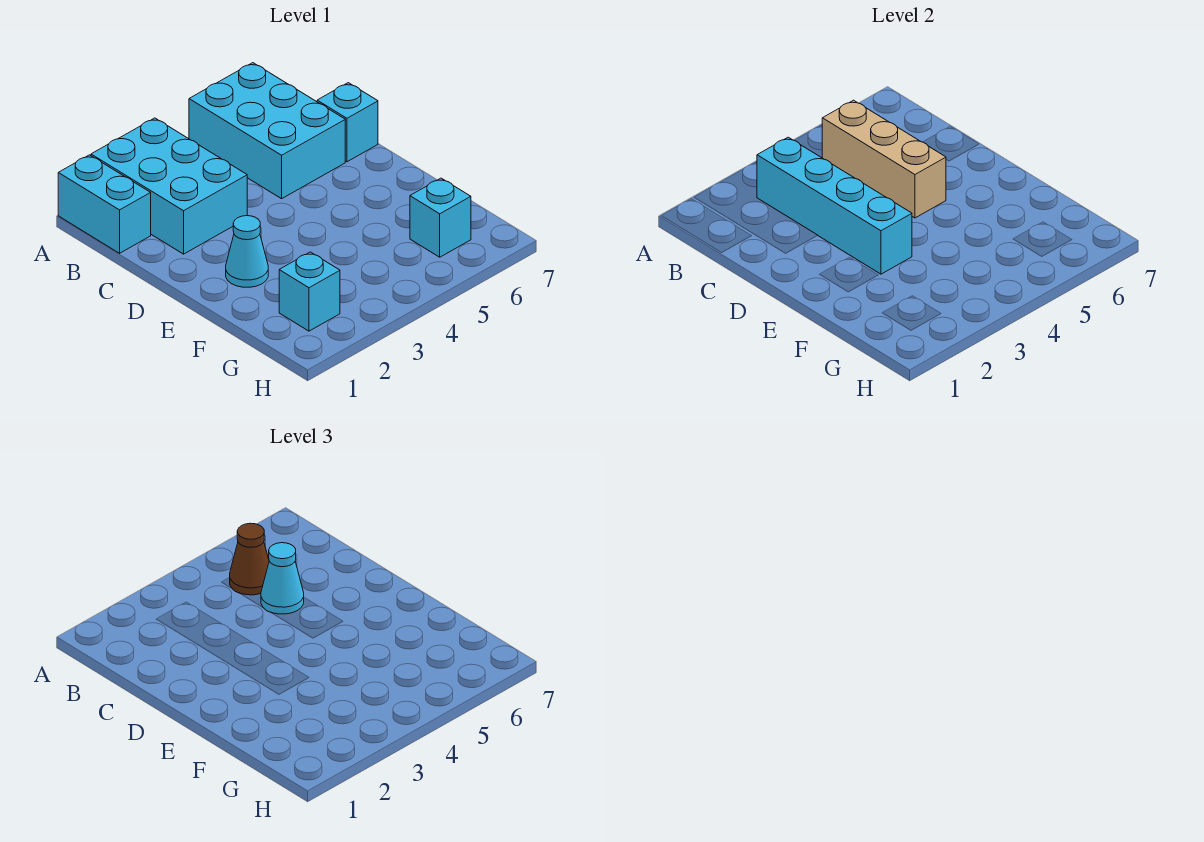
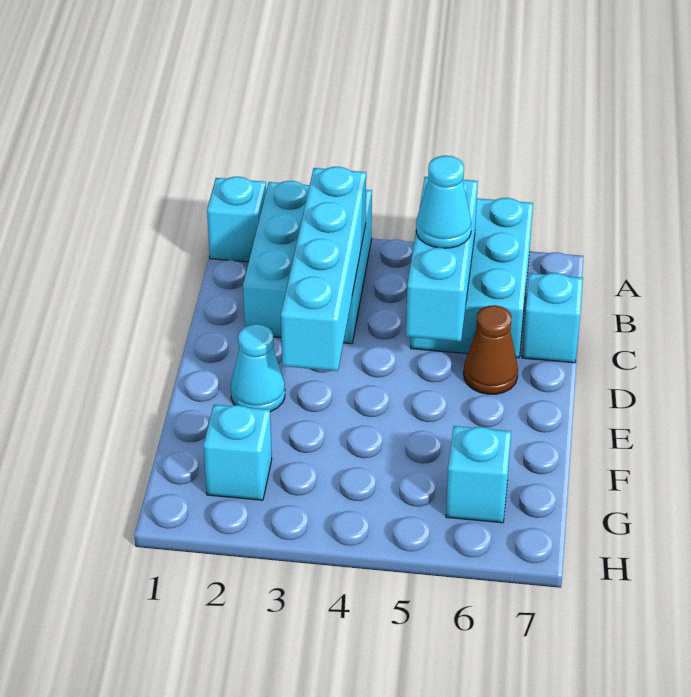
cyan 1x2 brick [58,155,151,253] -> cyan 1x1 brick [207,177,266,262]
tan 1x3 brick [822,100,946,218] -> cyan 1x3 brick [406,177,478,341]
brown 1x1 cone [230,523,269,595] -> brown 1x1 cone moved to [464,305,518,394]

